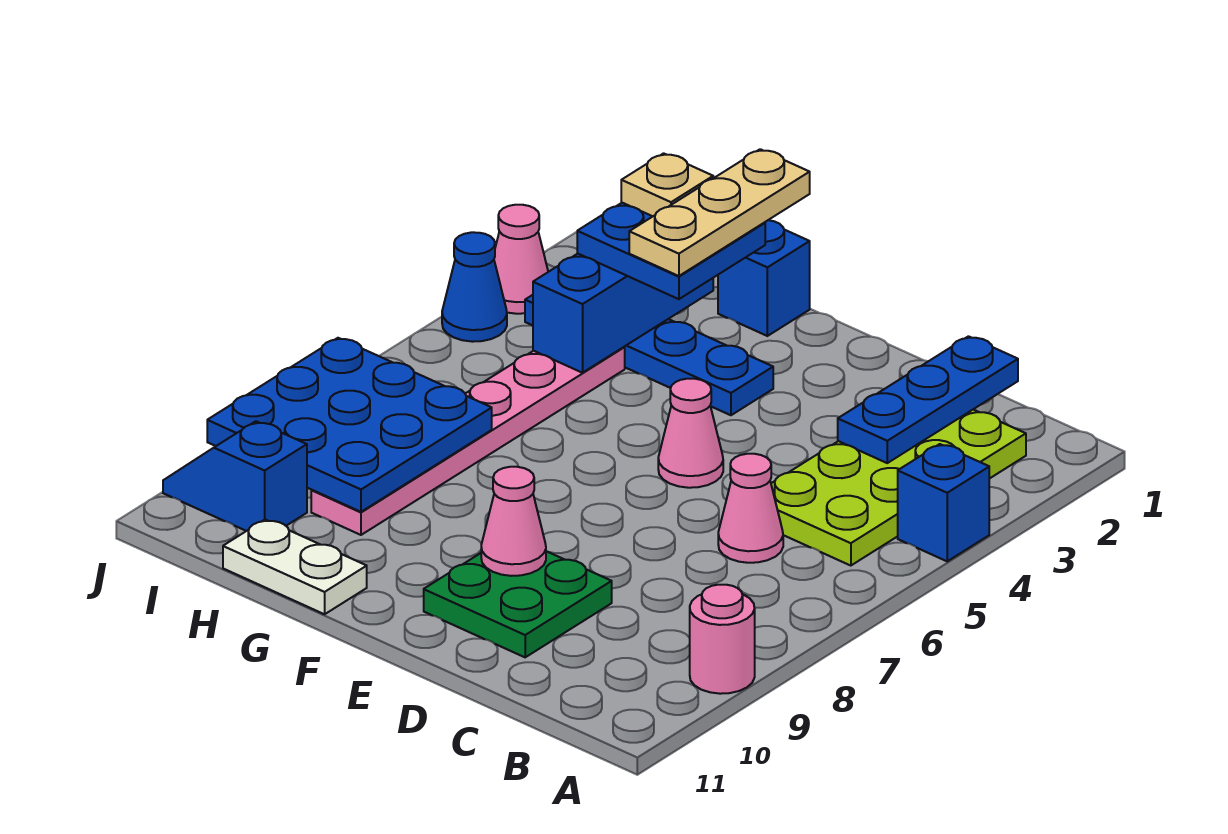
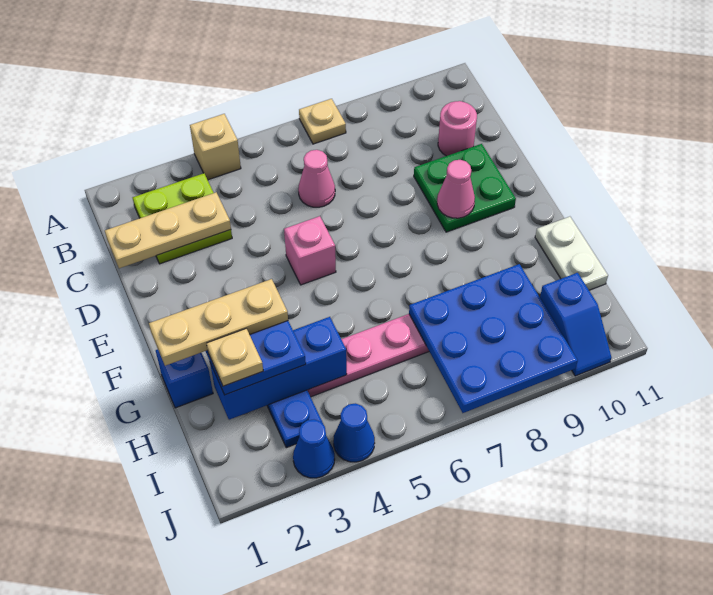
blue 1x1 brick [898,444,989,561] -> tan 1x1 brick [190,114,241,180]
none -> tan 1x1 plate [299,99,346,144]
pink 1x1 round brick [690,585,755,694] -> pink 1x1 round brick moved to [438,101,477,156]
lime 2x4 plate [771,409,1026,566] -> lime 2x2 plate [133,173,232,264]
blue 1x3 plate [838,336,1018,463] -> tan 1x3 plate [105,192,231,268]
pink 1x1 cone [658,379,723,488] -> pink 1x1 brick [284,216,336,285]
pink 1x1 cone [494,205,548,314] -> blue 1x1 cone [293,420,335,478]

